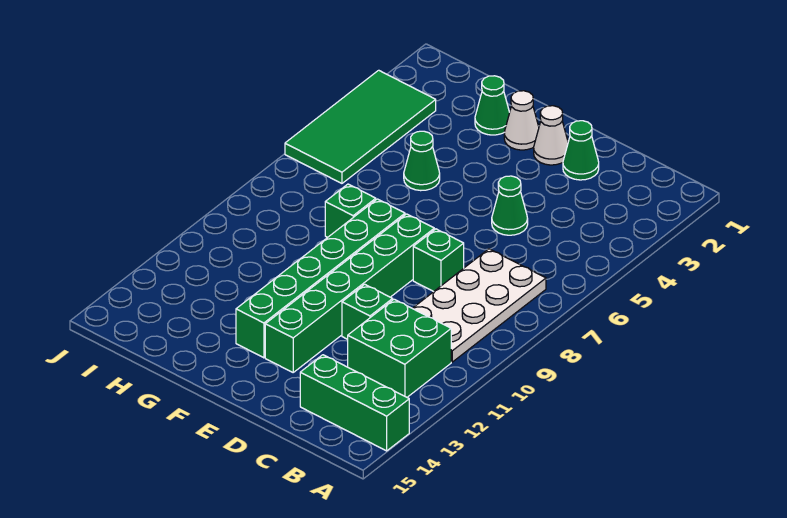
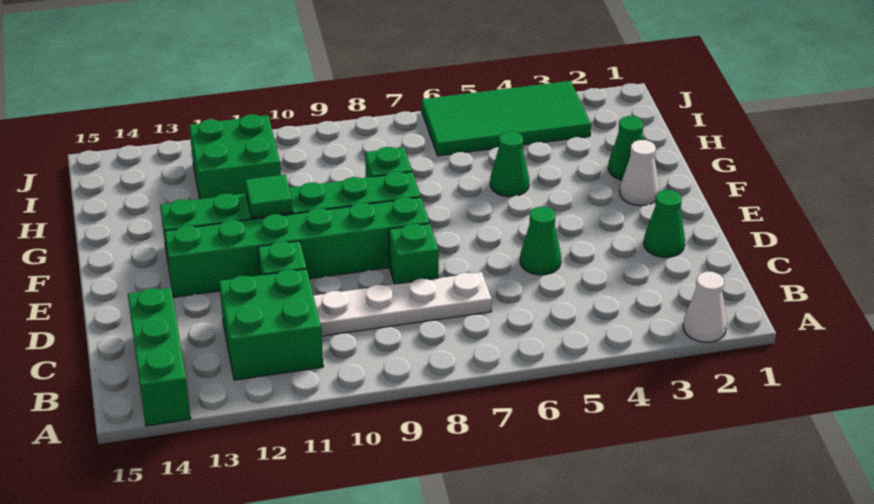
white 2x4 plate [413,249,546,362] -> white 1x4 plate [314,272,492,336]
white 1x1 cone [534,106,568,165] -> white 1x1 cone moved to [683,272,727,342]
none -> green 1x1 tile [245,175,293,218]
none -> green 2x2 brick [189,115,281,199]

